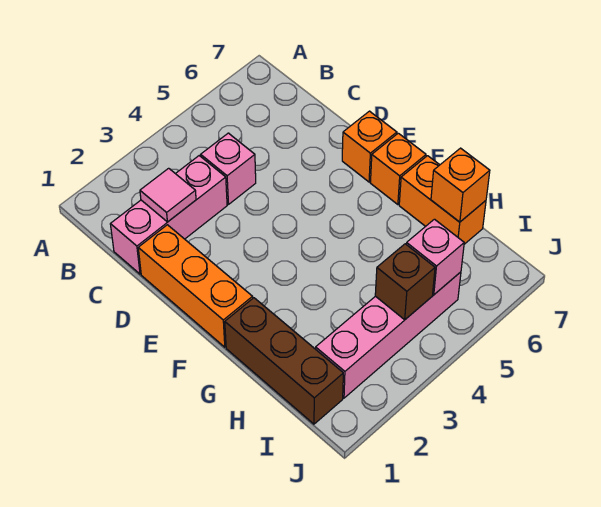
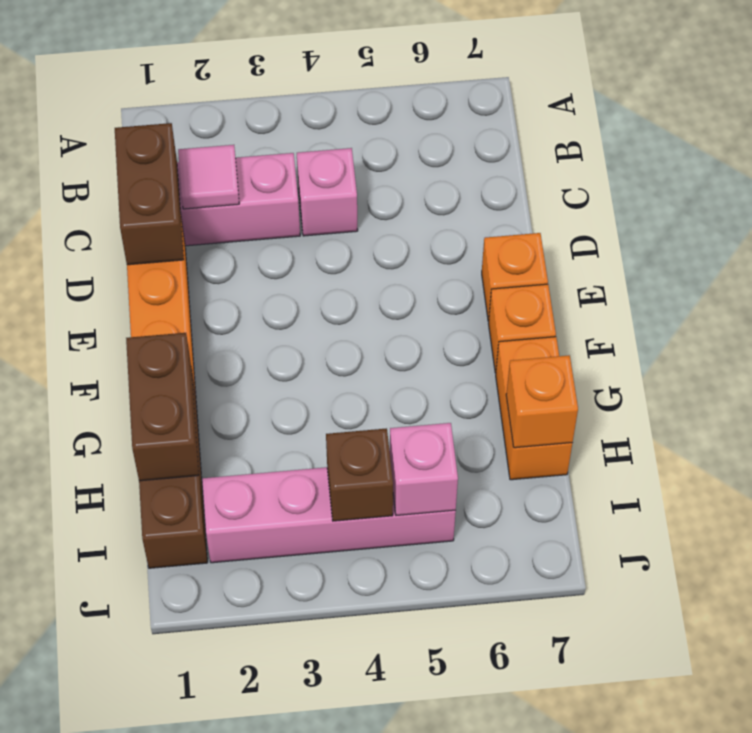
none -> brown 1x2 brick [115,123,184,265]
none -> brown 1x2 brick [126,333,199,481]

